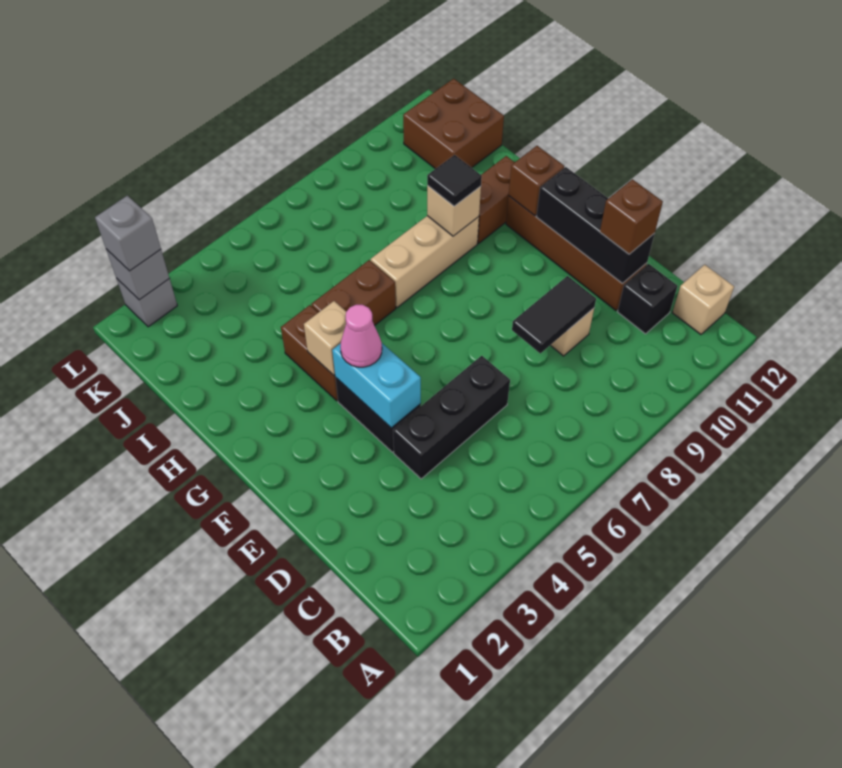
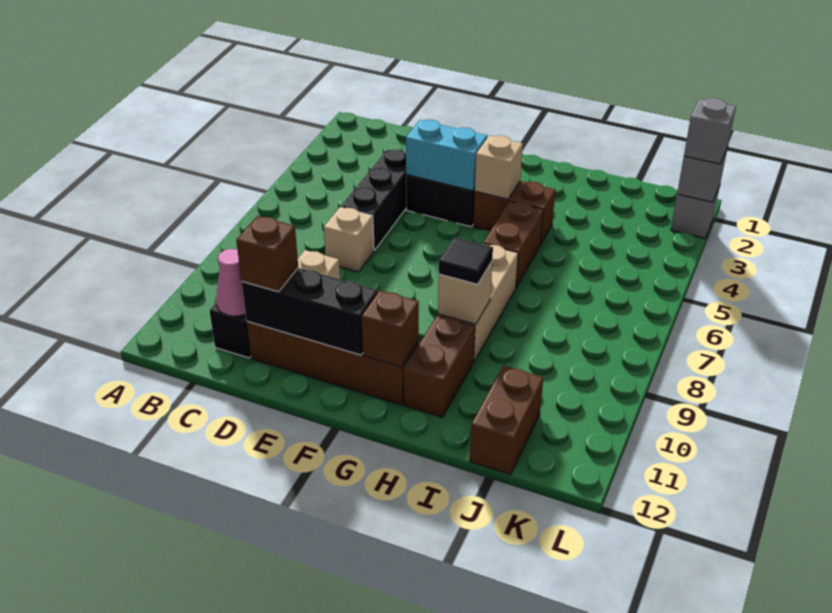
tan 1x1 brick [672,265,734,335] -> tan 1x1 brick moved to [324,207,374,272]
black 1x2 tile [512,276,596,353] -> none
pink 1x1 cone [340,305,382,367] -> pink 1x1 cone moved to [216,249,246,316]
brown 2x2 brick [403,79,504,169] -> brown 1x2 brick [470,366,543,475]

